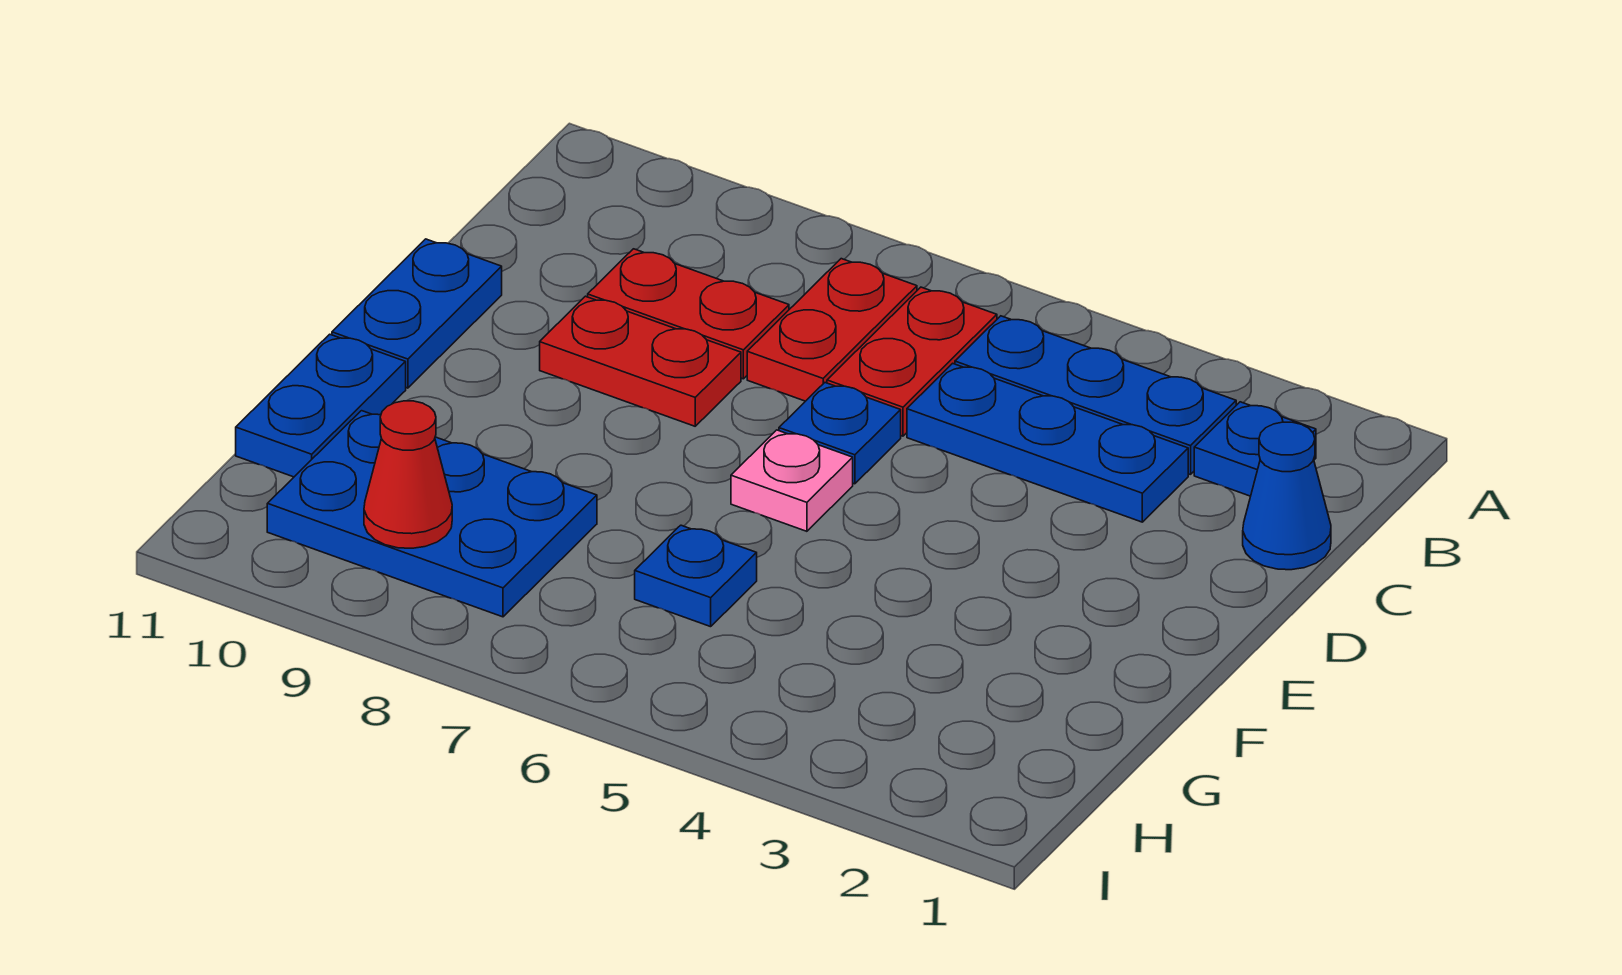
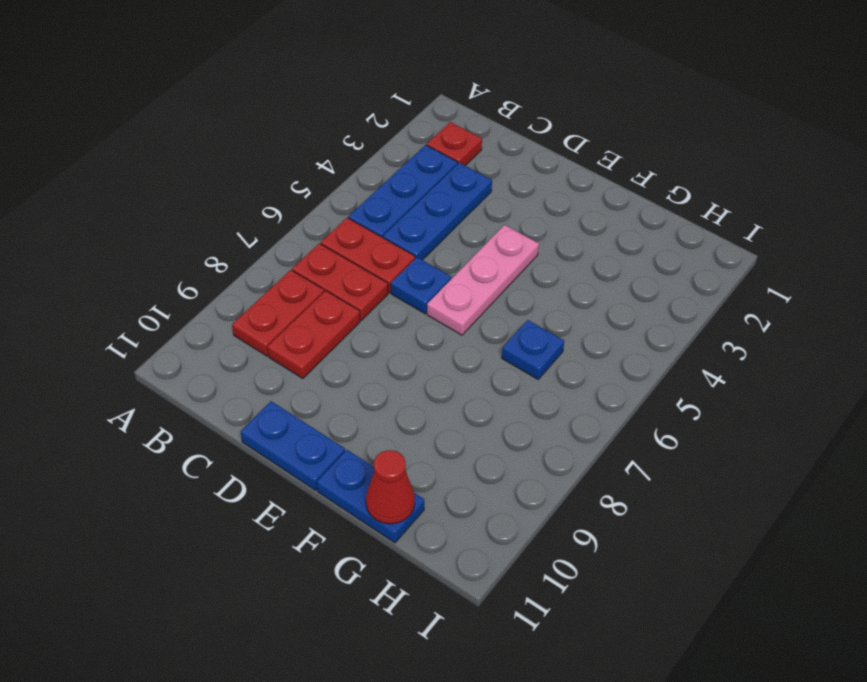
blue 1x1 plate [1194,402,1316,496] -> red 1x1 plate [427,122,482,166]
blue 1x1 cone [1243,422,1331,570] -> none
red 1x2 plate [540,296,741,426] -> red 1x2 plate moved to [232,270,324,356]
pink 1x1 plate [731,430,853,531] -> pink 1x3 plate [427,225,539,335]
blue 2x3 plate [267,411,597,617] -> none
red 1x1 cone [364,401,452,548] -> red 1x1 cone moved to [366,450,415,524]

